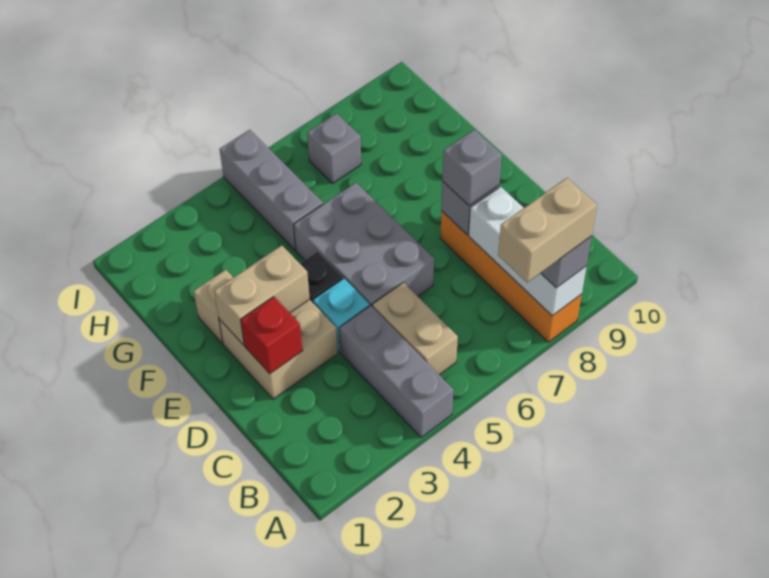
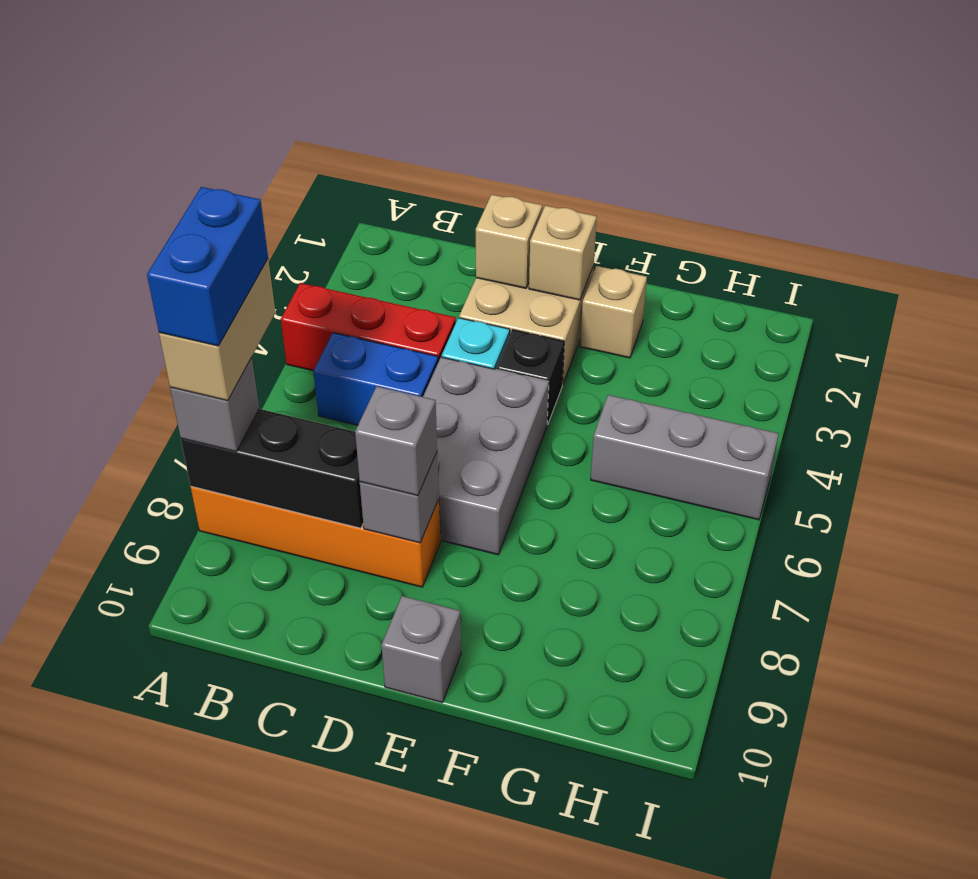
grey 1x3 brick [339,306,454,438] -> red 1x3 brick [281,283,456,371]
none -> blue 1x2 brick [147,187,268,346]
white 1x3 brick [469,187,587,316] -> black 1x3 brick [181,409,363,528]
tan 1x2 brick [372,283,458,375] -> blue 1x2 brick [314,333,438,425]
red 1x1 brick [241,297,303,374] -> tan 1x1 brick [476,195,542,288]
grey 2x3 brick [294,183,434,306] -> grey 2x3 brick turned to [423,357,549,555]
tan 1x2 brick [214,245,310,345] -> tan 1x1 brick [529,206,597,300]
grey 1x1 brick [307,113,361,184] -> grey 1x1 brick moved to [381,596,461,703]

